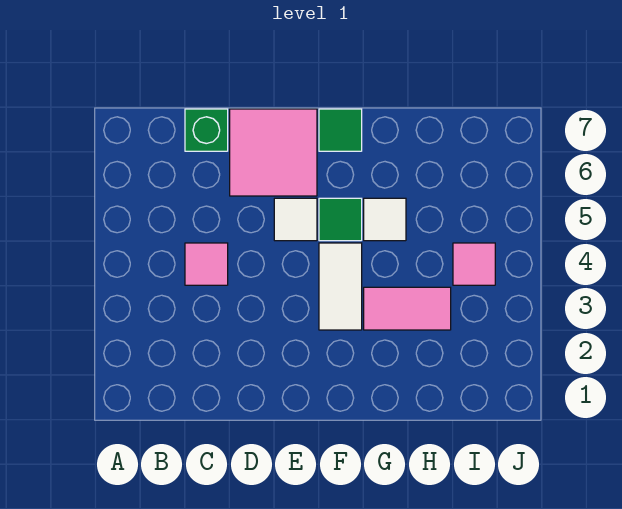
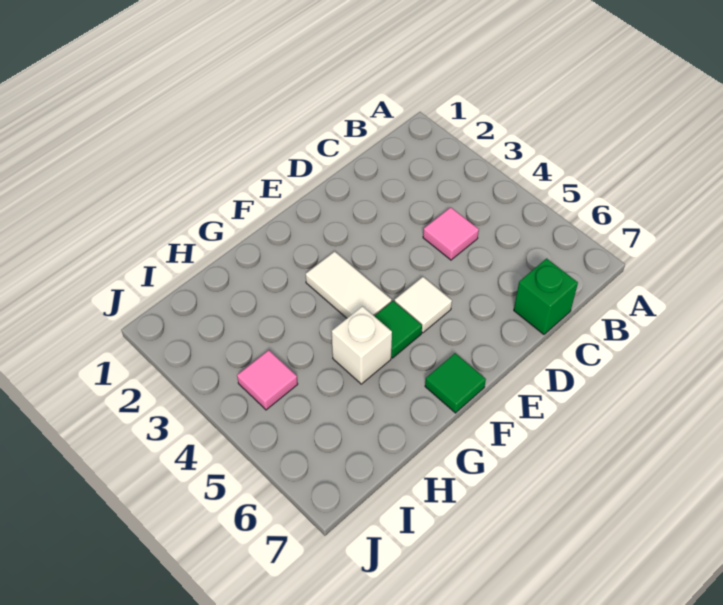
pink 2x2 tile [230,109,317,196] -> none
pink 1x2 tile [364,287,451,330] -> none
white 1x1 tile [364,198,406,241] -> white 1x1 brick [332,306,392,384]

